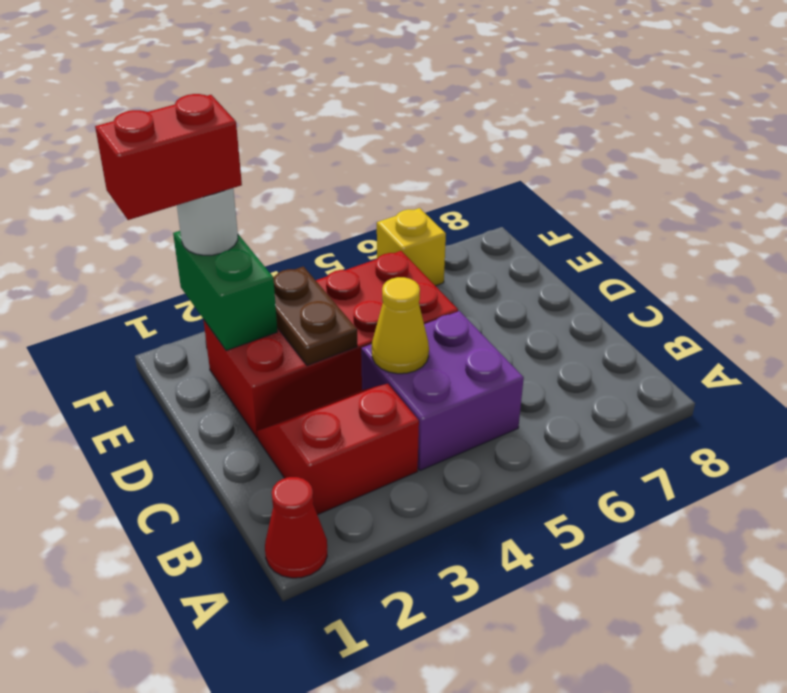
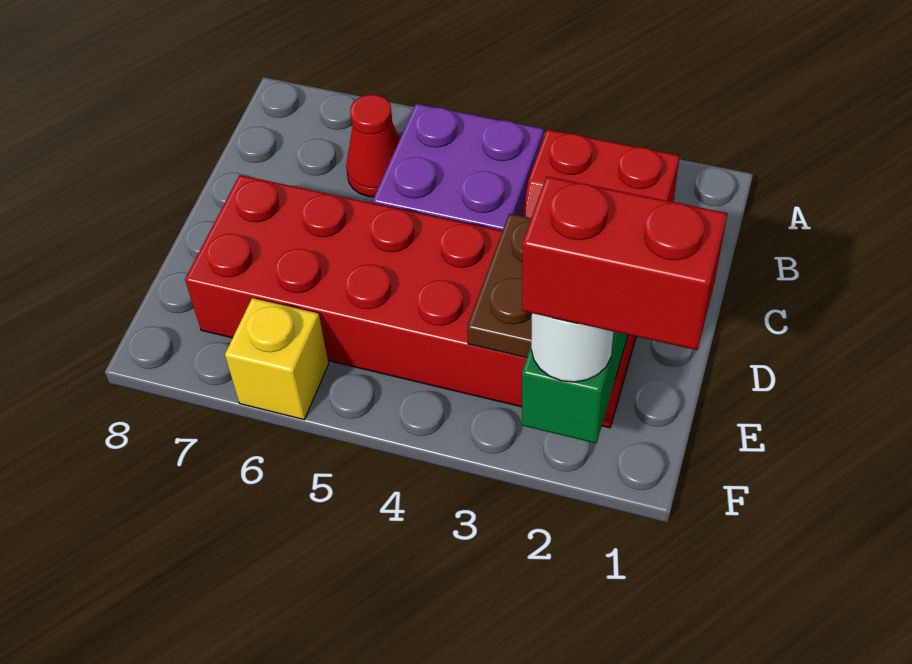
red 1x1 cone [265,477,327,578] -> red 1x1 cone moved to [346,95,400,197]
yellow 1x1 cone [372,277,429,374] -> none
red 2x4 brick [204,251,458,438] -> red 2x6 brick [185,175,636,428]

